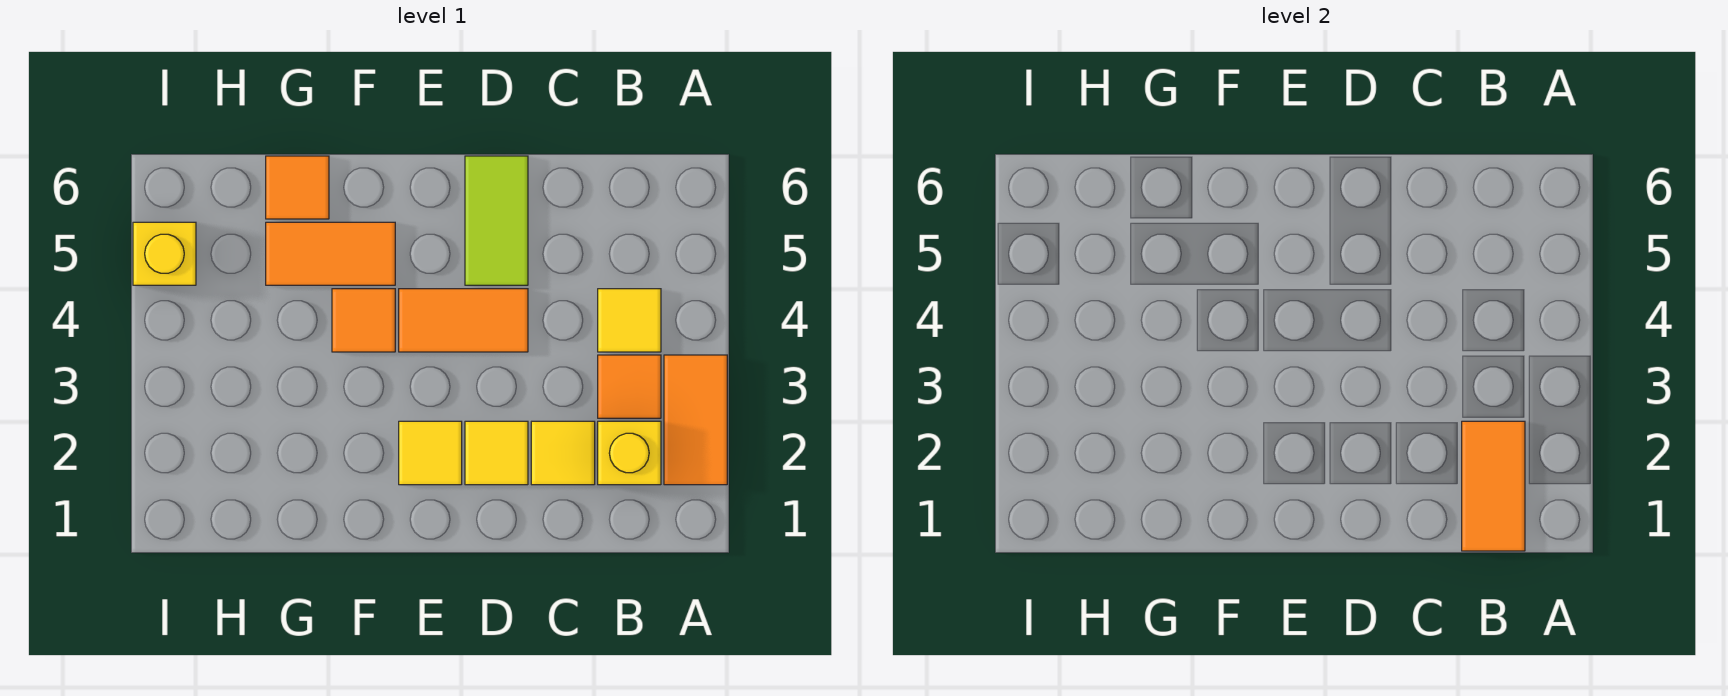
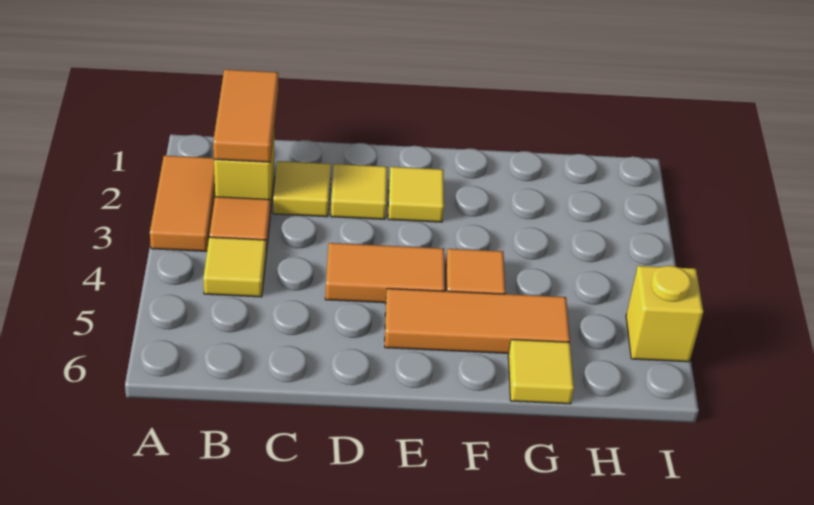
lime 1x2 tile [465,156,528,285] -> none
orange 1x2 tile [266,222,395,285] -> orange 1x3 tile [385,289,570,353]
orange 1x1 tile [266,156,329,219] -> yellow 1x1 tile [508,340,574,404]

